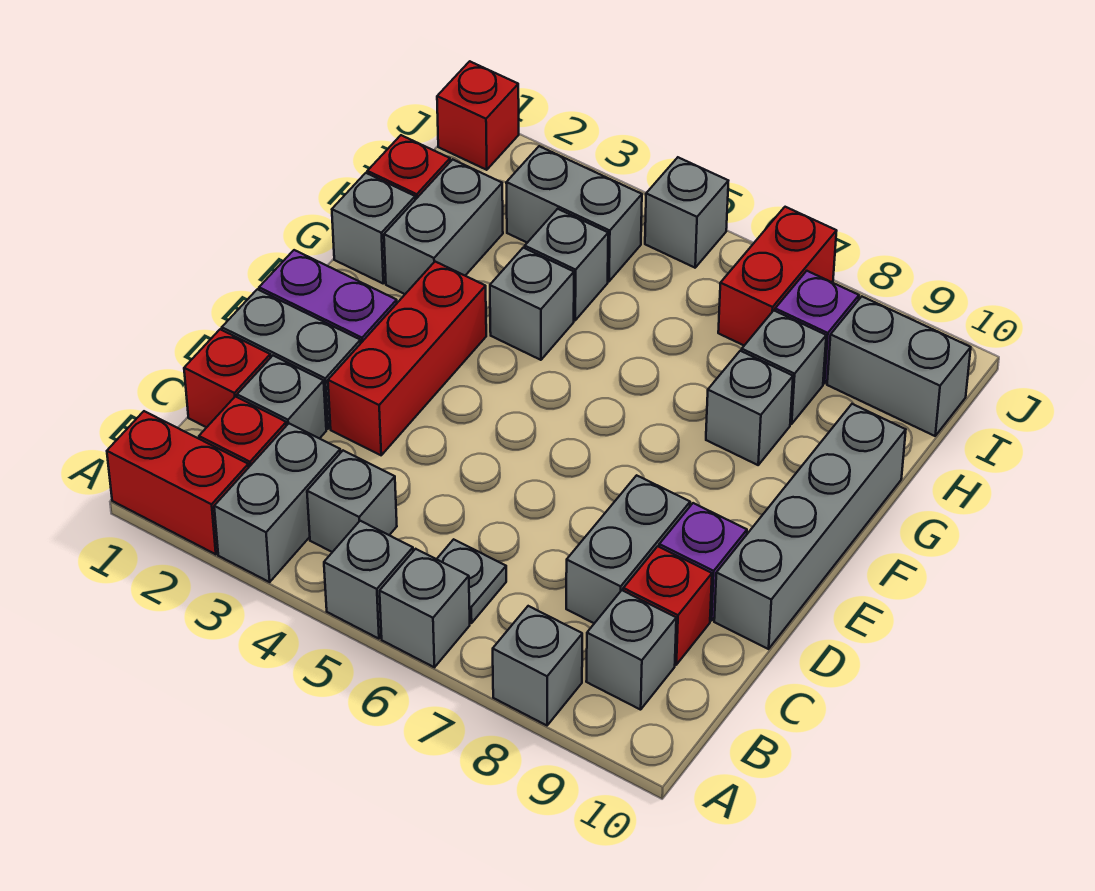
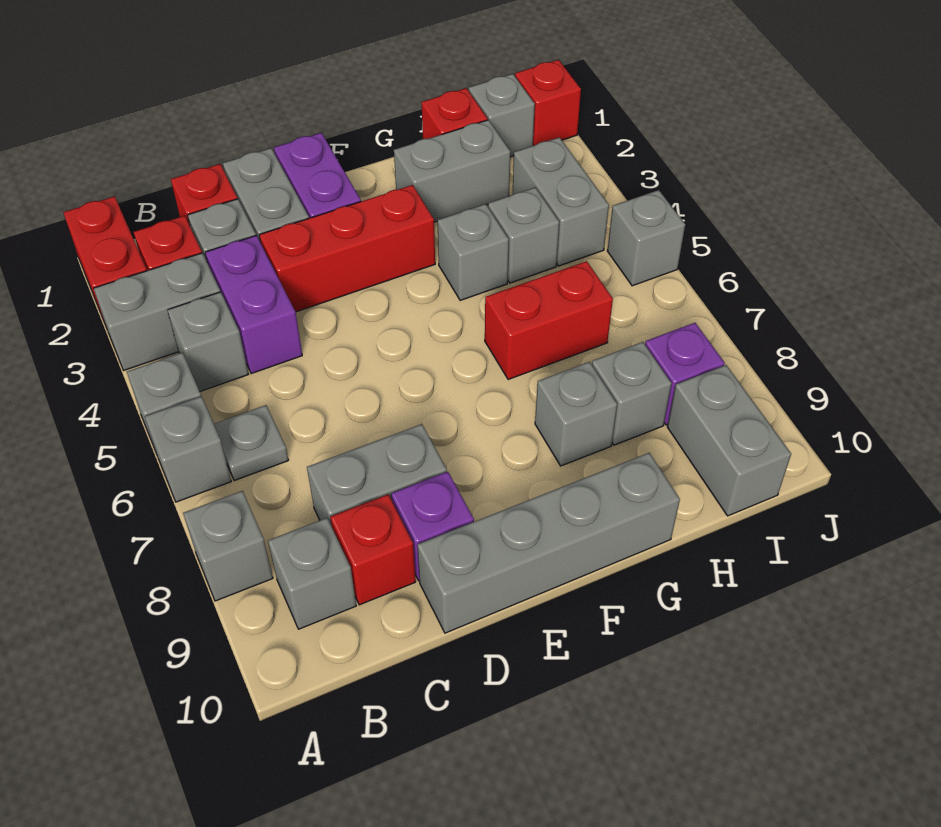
none -> purple 1x2 brick [205,235,302,374]
grey 1x1 brick [332,173,415,283] -> grey 1x1 brick moved to [469,74,535,157]
red 1x2 brick [718,207,836,345] -> red 1x2 brick moved to [485,261,613,380]

